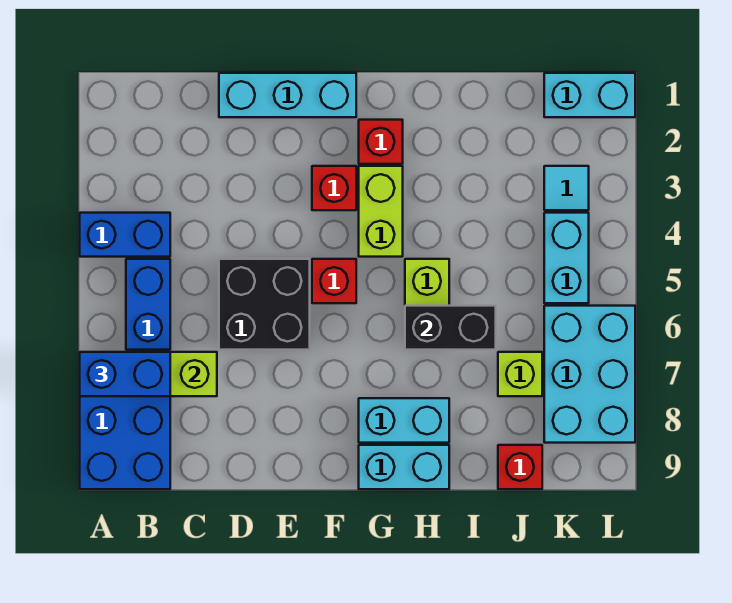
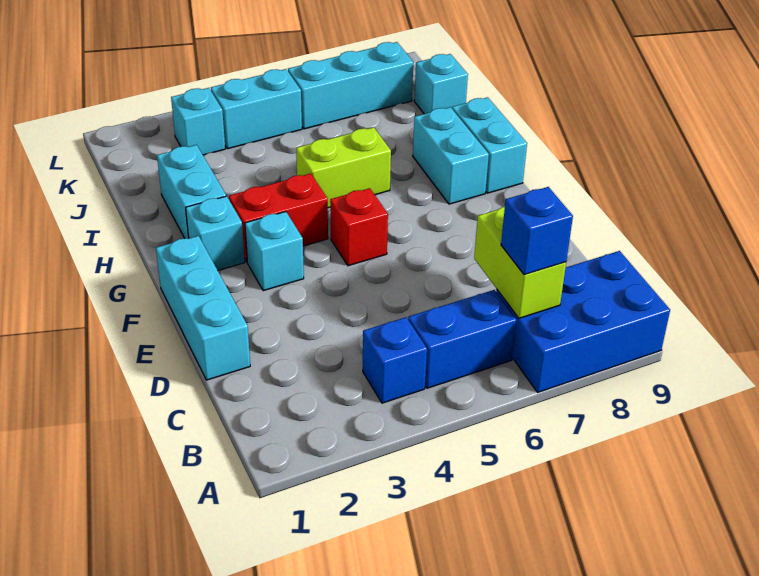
blue 1x2 brick [80,213,170,257] -> blue 1x1 brick [363,317,427,403]
blue 1x2 brick [80,352,170,396] -> blue 1x1 brick [501,187,573,275]
black 2x2 brick [219,259,310,350] -> none
red 1x1 brick [312,166,356,210] -> cyan 1x1 brick [245,212,304,291]
red 1x1 brick [359,120,403,164] -> cyan 1x1 brick [186,196,245,270]
lime 1x2 brick [359,166,403,257] -> red 1x2 brick [229,174,328,261]
black 1x2 brick [405,306,496,350] -> none
lime 1x1 brick [498,352,542,396] -> none
red 1x1 brick [498,445,542,489] -> cyan 1x1 brick [414,54,468,114]
cyan 1x2 brick [544,73,635,117] -> cyan 1x2 brick moved to [157,145,226,239]
cyan 1x1 tile [544,166,589,210] -> cyan 1x1 brick [171,88,225,155]
cyan 2x3 brick [544,306,635,443] -> cyan 1x3 brick [288,42,413,129]

